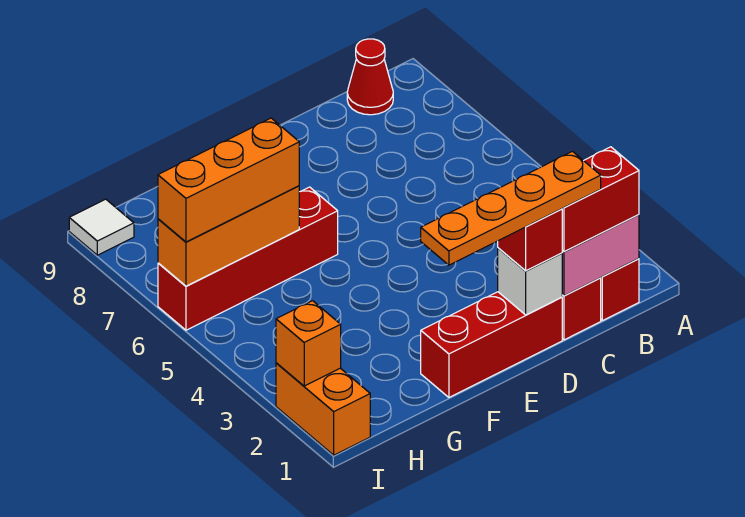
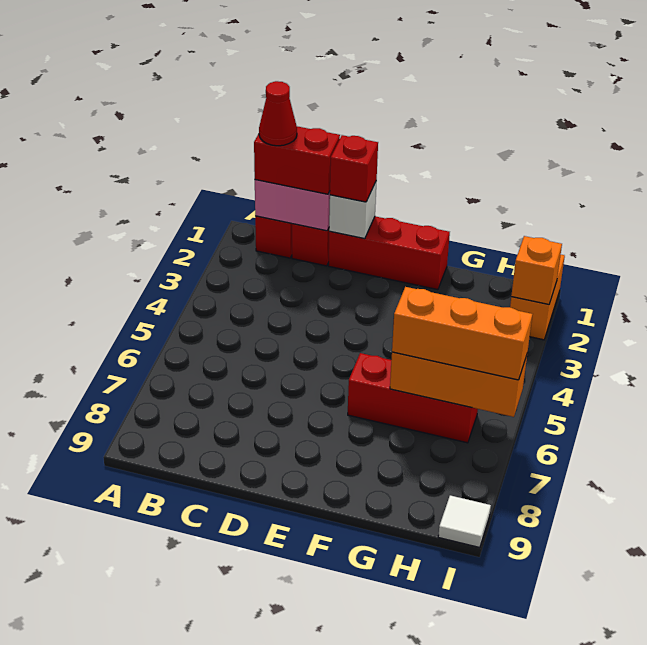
red 1x1 cone [347,39,393,115] -> red 1x1 cone moved to [259,81,297,146]
orange 1x4 plate [421,151,601,265] -> none
red 1x4 brick [158,187,338,330] -> red 1x3 brick [348,353,478,443]

